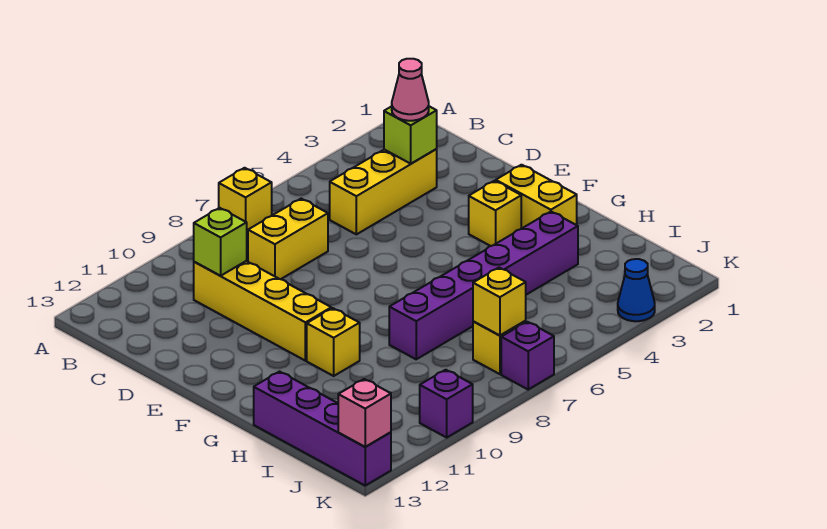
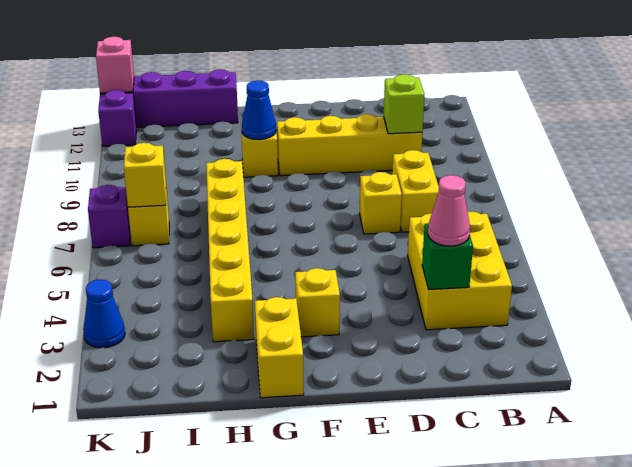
yellow 1x1 brick [219,168,272,235] -> yellow 1x1 brick moved to [360,172,402,234]
yellow 1x3 brick [330,149,437,234] -> yellow 2x3 brick [408,211,512,330]
lime 1x1 brick [384,106,437,164] -> green 1x1 brick [422,223,473,290]
yellow 1x2 brick [496,165,577,229] -> yellow 1x2 brick turned to [255,297,304,398]
none -> blue 1x1 cone [241,80,276,140]
purple 1x6 brick [389,212,578,359] -> yellow 1x6 brick [206,159,254,342]
purple 1x1 brick [420,370,473,437] -> purple 1x1 brick moved to [98,90,136,146]

